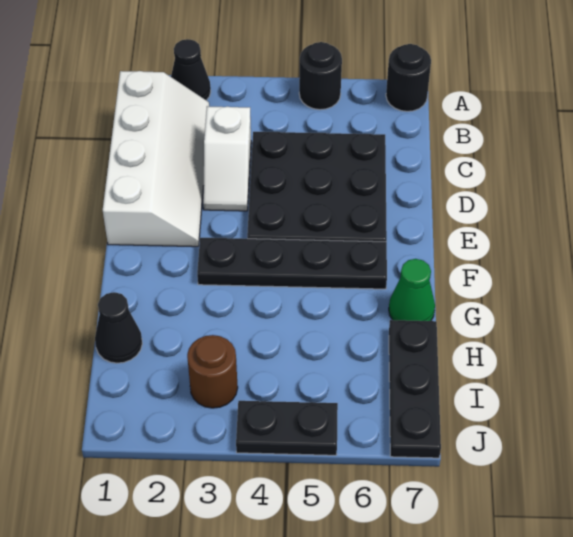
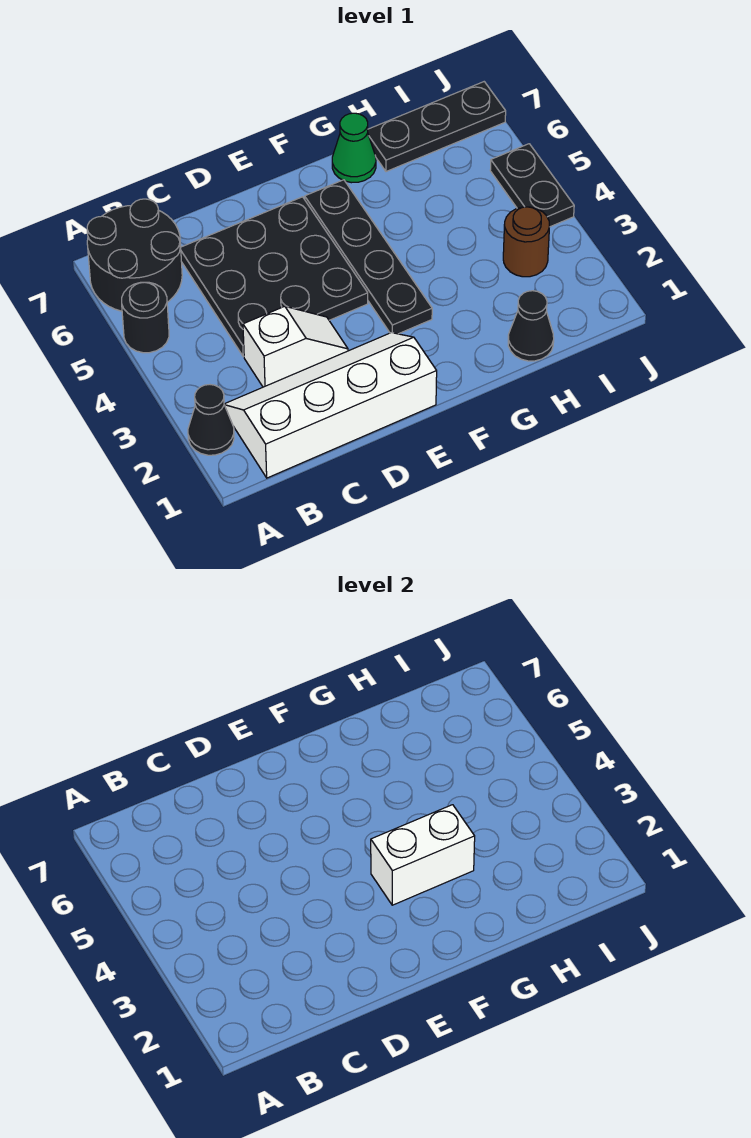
black 1x1 round brick [386,44,431,111] -> black 2x2 round brick [87,199,182,311]
none -> white 1x2 brick [371,805,475,905]

